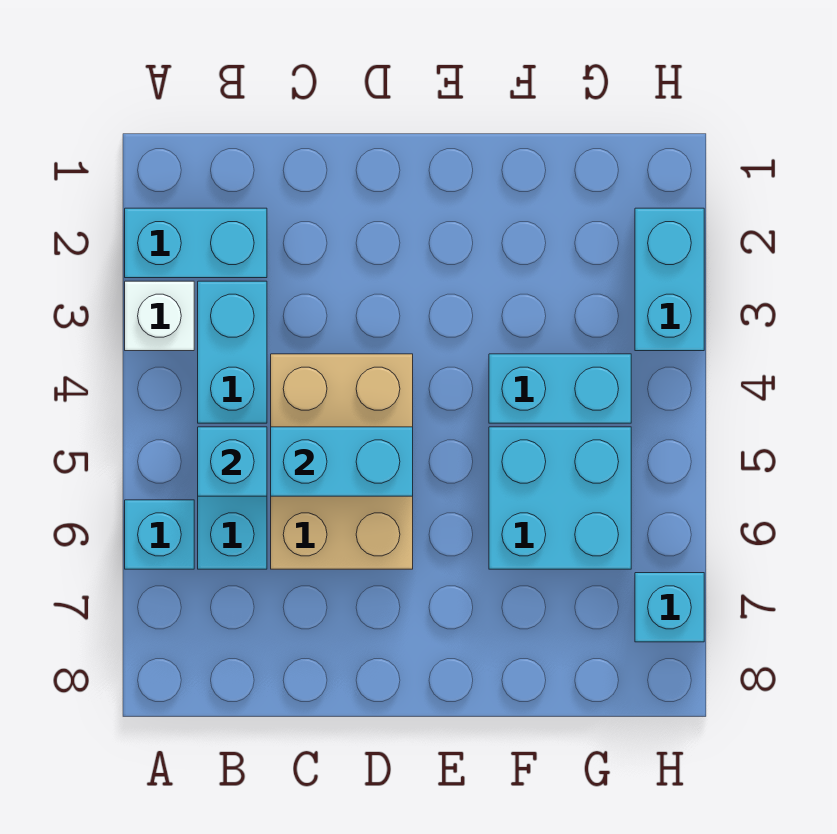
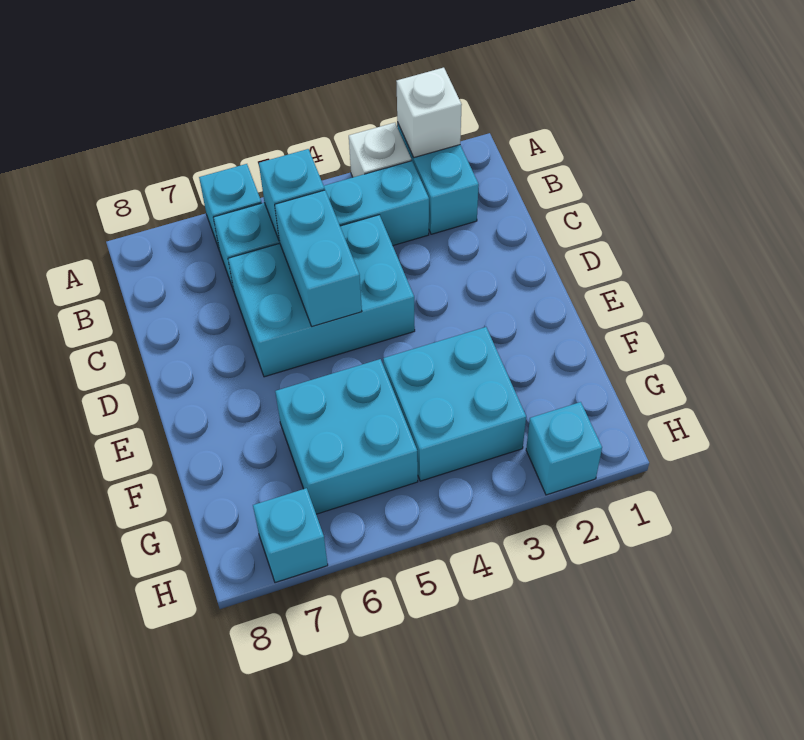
none -> white 1x1 brick [396,68,462,158]
tan 2x3 brick [271,354,413,569] -> cyan 2x3 brick [228,215,415,377]
cyan 1x2 brick [489,354,631,423] -> cyan 2x2 brick [383,327,526,481]
cyan 1x2 brick [635,208,704,351] -> cyan 1x1 brick [526,402,602,495]

